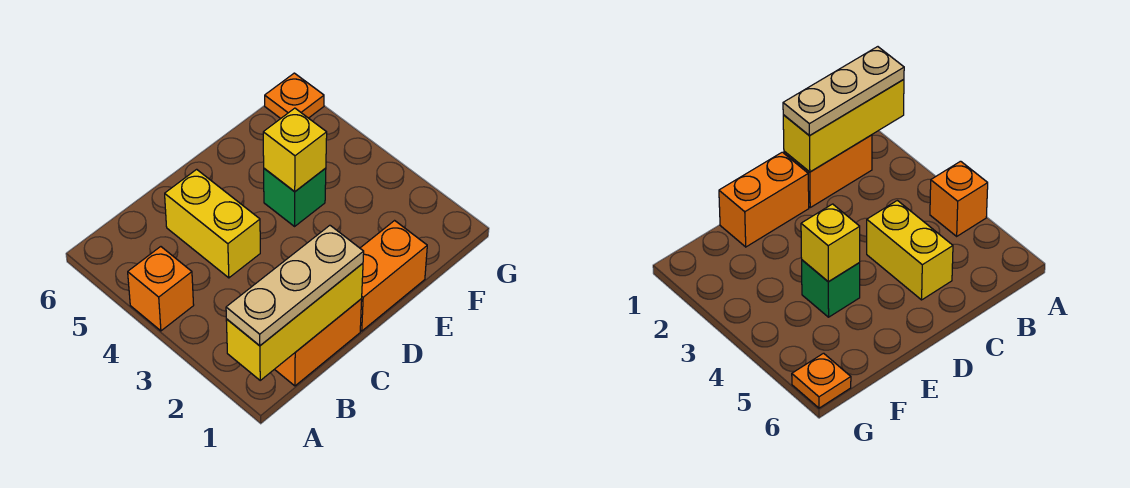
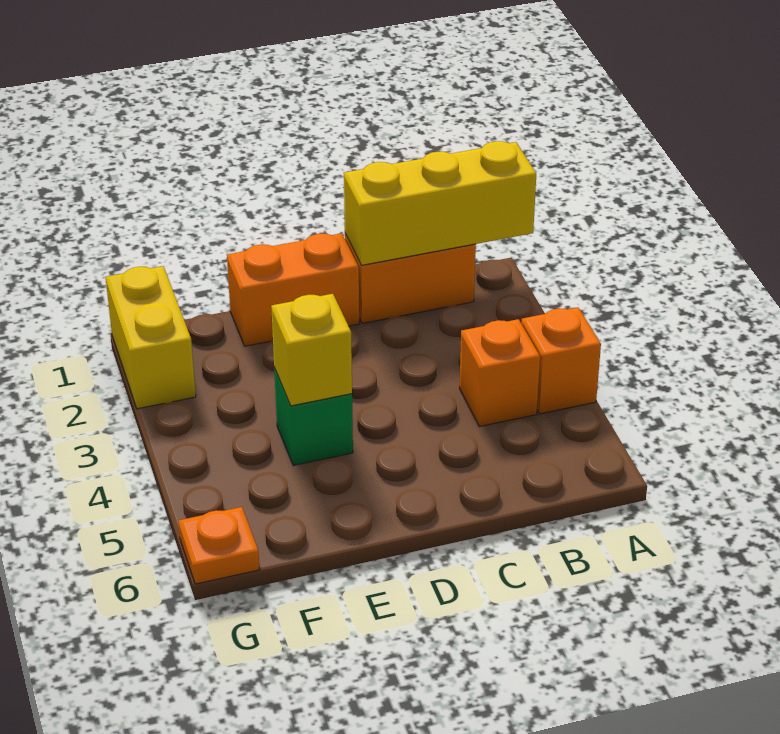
tan 1x3 plate [226,225,364,346] -> none
none -> orange 1x1 brick [459,319,540,426]
yellow 1x2 brick [165,169,260,278] -> yellow 1x2 brick moved to [106,266,196,409]

